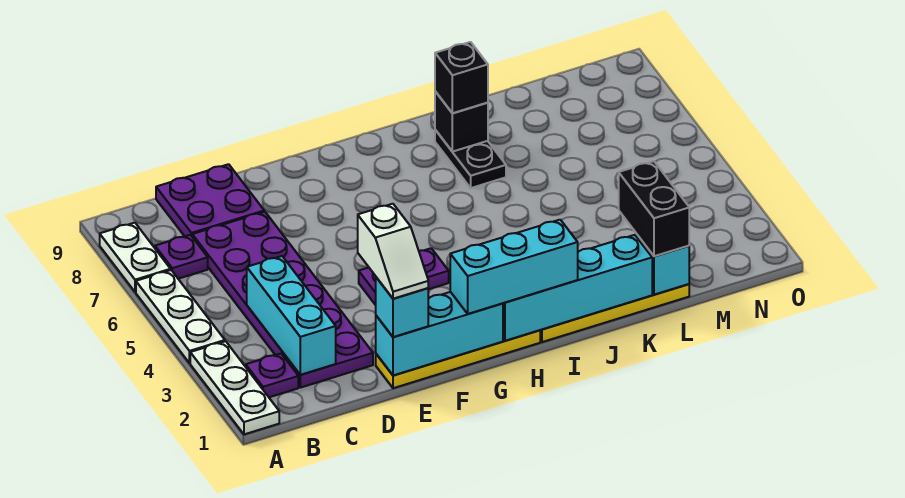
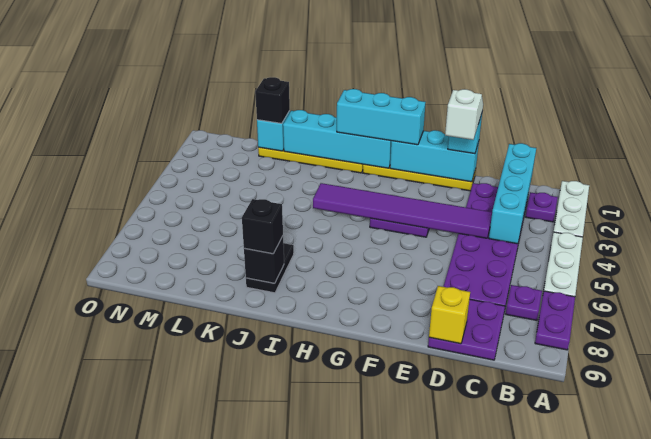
white 1x2 plate [100,223,170,292] -> purple 1x2 plate [535,291,575,350]
cyan 1x3 brick [247,256,336,375] -> cyan 1x4 brick [489,143,536,244]
none -> purple 1x6 tile [313,183,492,238]
none -> yellow 1x1 brick [429,286,470,344]
black 1x2 brick [619,161,689,256] -> black 1x1 brick [255,77,290,123]

